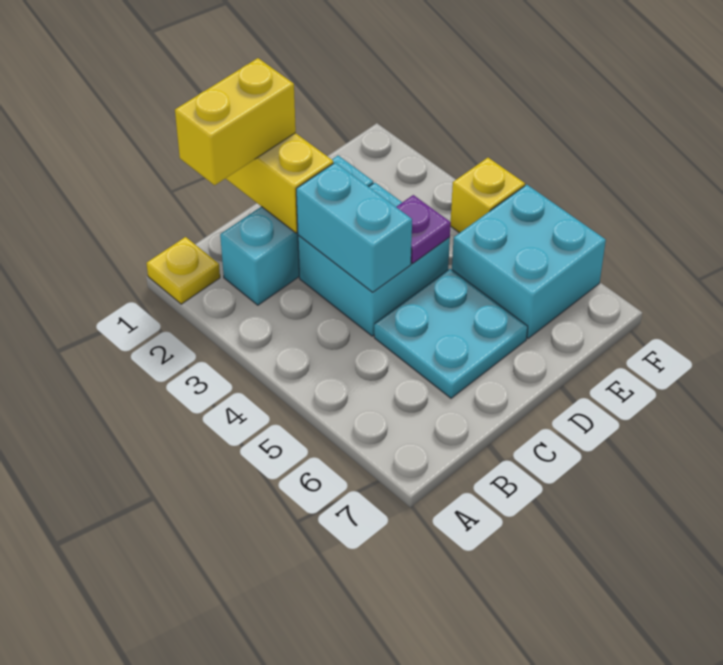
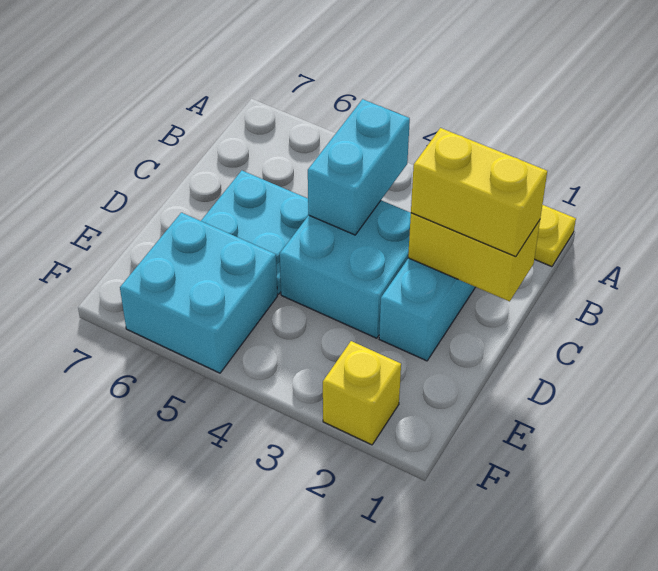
yellow 1x2 brick [175,58,296,185] -> yellow 1x2 brick turned to [411,128,547,257]
cyan 1x2 brick [296,162,412,292] -> cyan 1x2 brick turned to [308,99,410,235]
purple 1x1 plate [397,195,451,263] -> none
yellow 1x1 brick [450,158,525,233] -> yellow 1x1 brick moved to [323,341,401,445]

